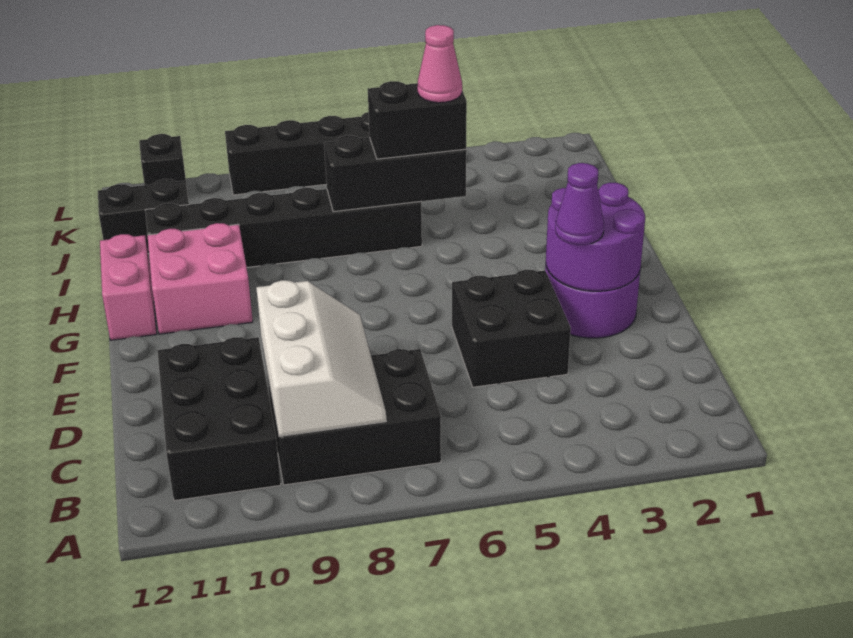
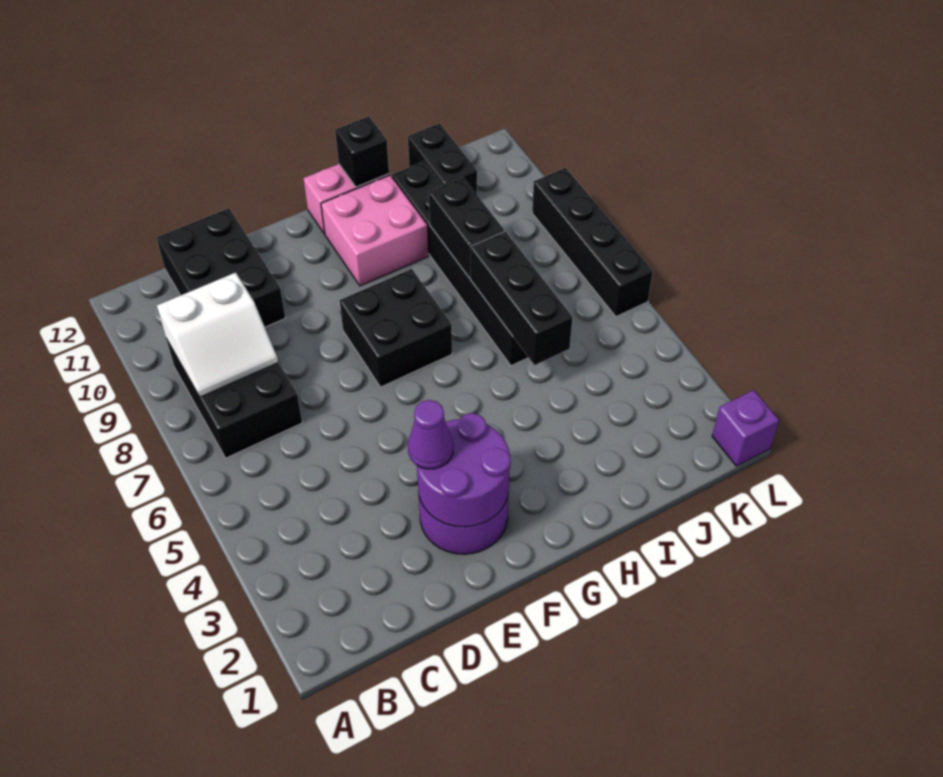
white 2x3 slope [256,280,386,436] -> white 2x2 slope [157,273,278,397]
black 2x3 brick [157,337,281,501] -> black 2x3 brick turned to [157,208,285,327]
black 2x2 brick [452,270,571,387] -> black 2x2 brick moved to [339,269,452,387]
black 1x2 brick [368,81,467,159] -> black 1x2 brick moved to [429,178,504,278]
pink 1x1 cone [418,25,462,103] -> none
none -> purple 1x1 brick [712,390,779,466]
black 1x1 brick [139,134,186,185] -> black 1x1 brick moved to [335,116,389,187]

